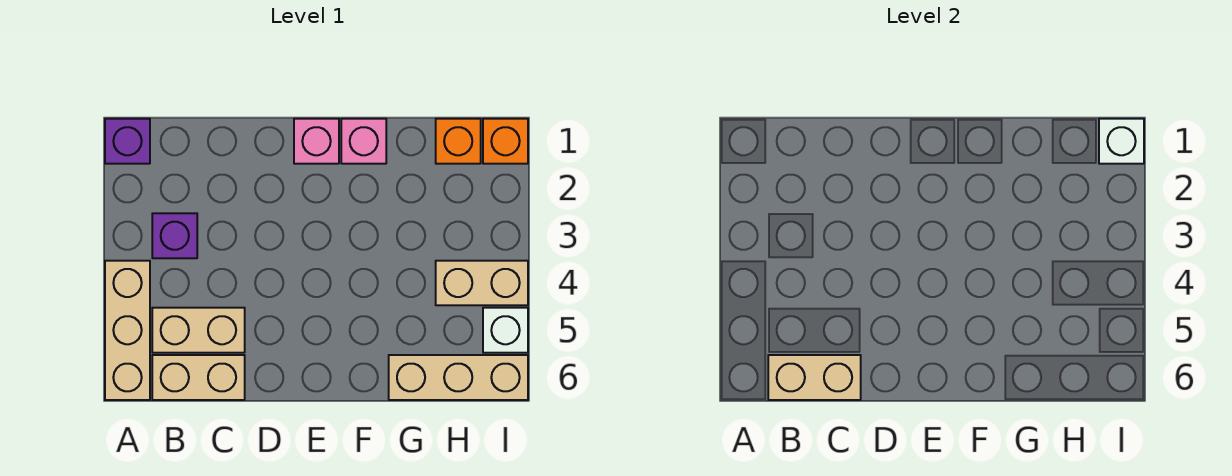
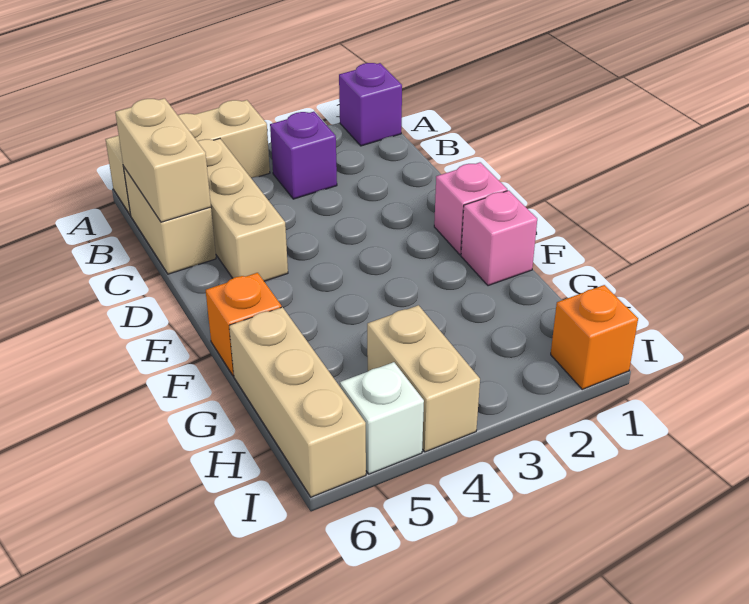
tan 1x2 brick [152,308,245,353] -> tan 1x3 brick [197,139,288,281]
orange 1x1 brick [436,119,481,164] -> orange 1x1 brick moved to [206,273,281,376]
white 1x1 brick [1099,119,1144,164] -> none

